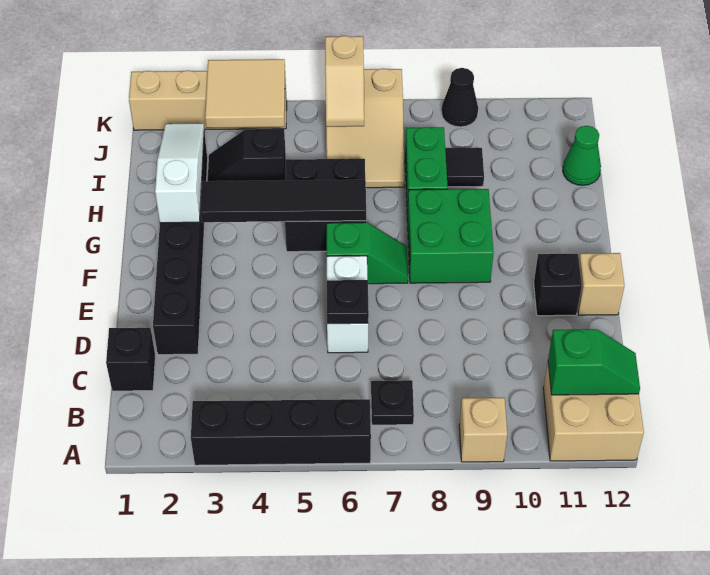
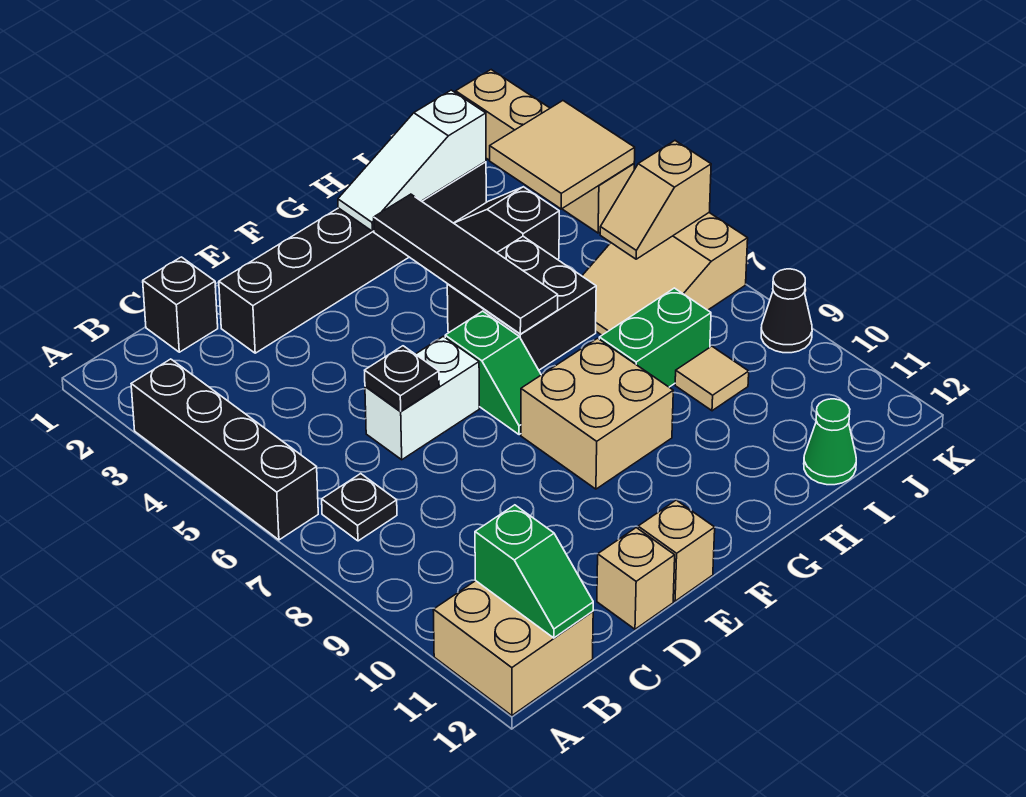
tan 1x1 brick [459,398,507,462] -> tan 1x1 brick moved to [597,528,675,629]
black 1x1 brick [534,254,582,316] -> none
green 2x2 brick [407,189,494,283] -> tan 2x2 brick [521,338,673,489]
white 1x3 slope [155,124,204,223] -> white 1x3 slope turned to [338,90,486,231]
black 1x1 tile [445,148,484,187] -> tan 1x1 tile [675,346,749,411]

